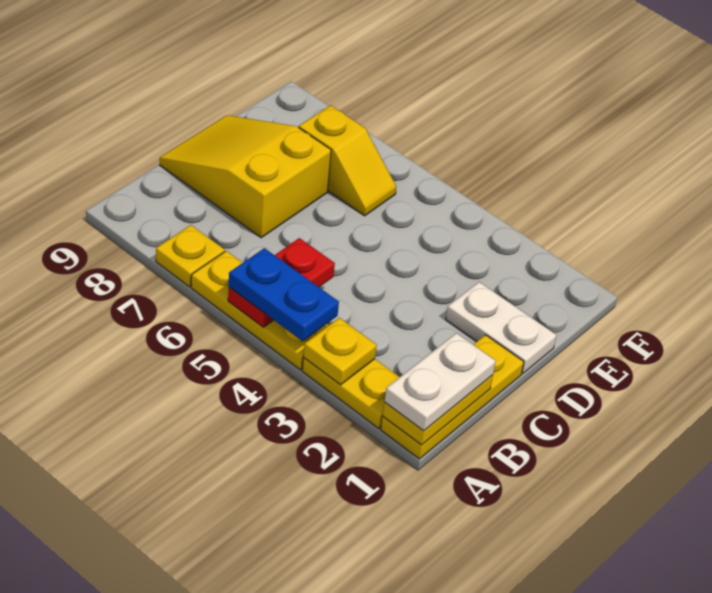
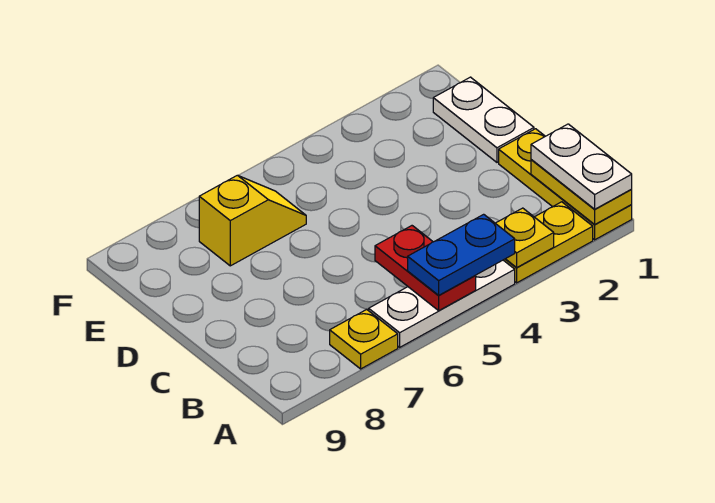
yellow 1x3 plate [191,251,329,370] -> white 1x3 plate [369,260,515,347]
yellow 2x3 slope [160,115,331,238] -> none
white 1x2 plate [446,282,556,374] -> white 1x2 plate turned to [433,77,534,162]

